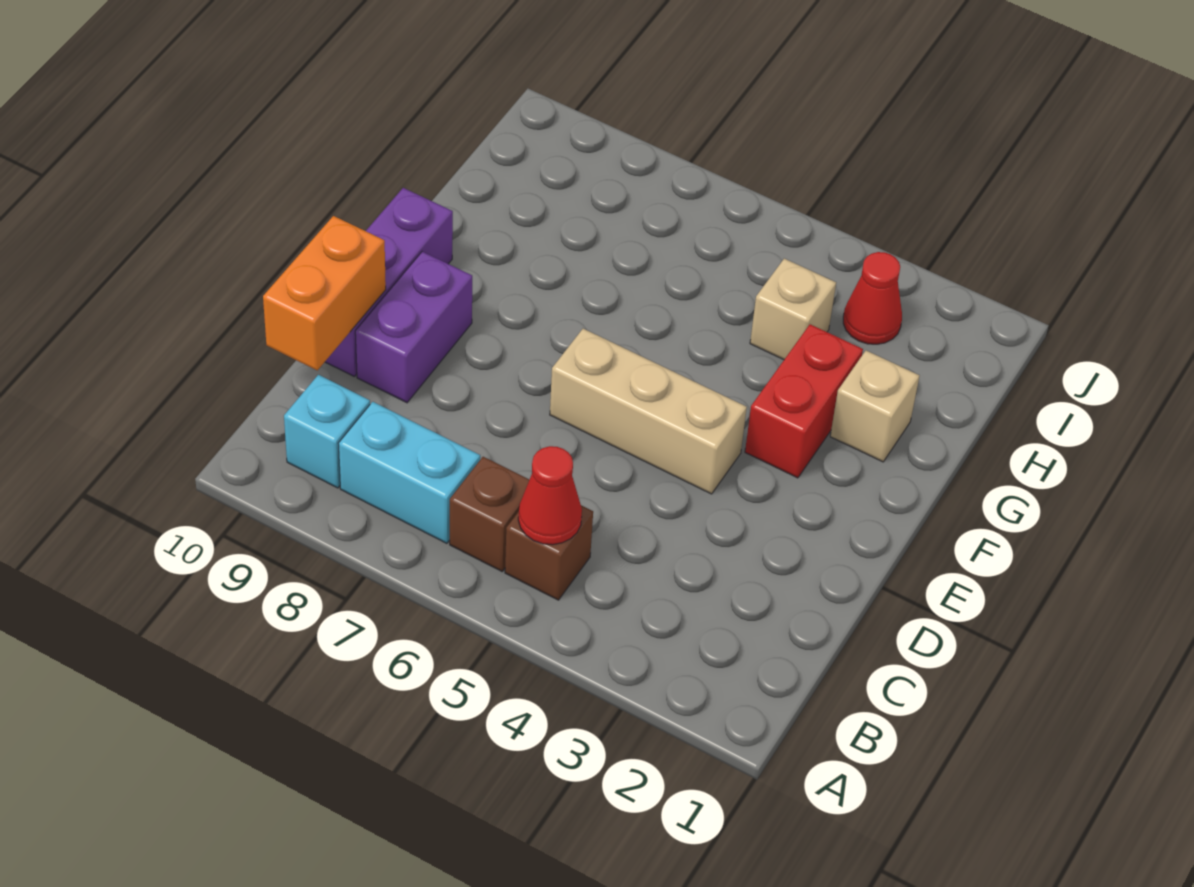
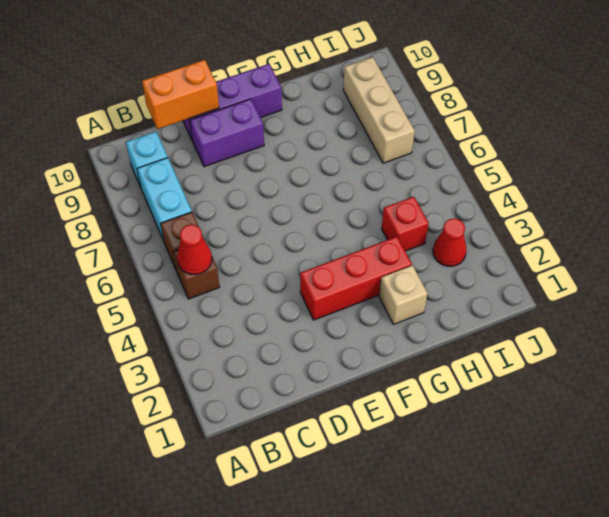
tan 1x3 brick [550,329,747,494] -> tan 1x3 brick moved to [343,57,415,163]
red 1x2 brick [745,324,863,478] -> red 1x3 brick [300,237,412,320]
tan 1x1 brick [750,259,836,360] -> red 1x1 brick [382,197,429,251]

